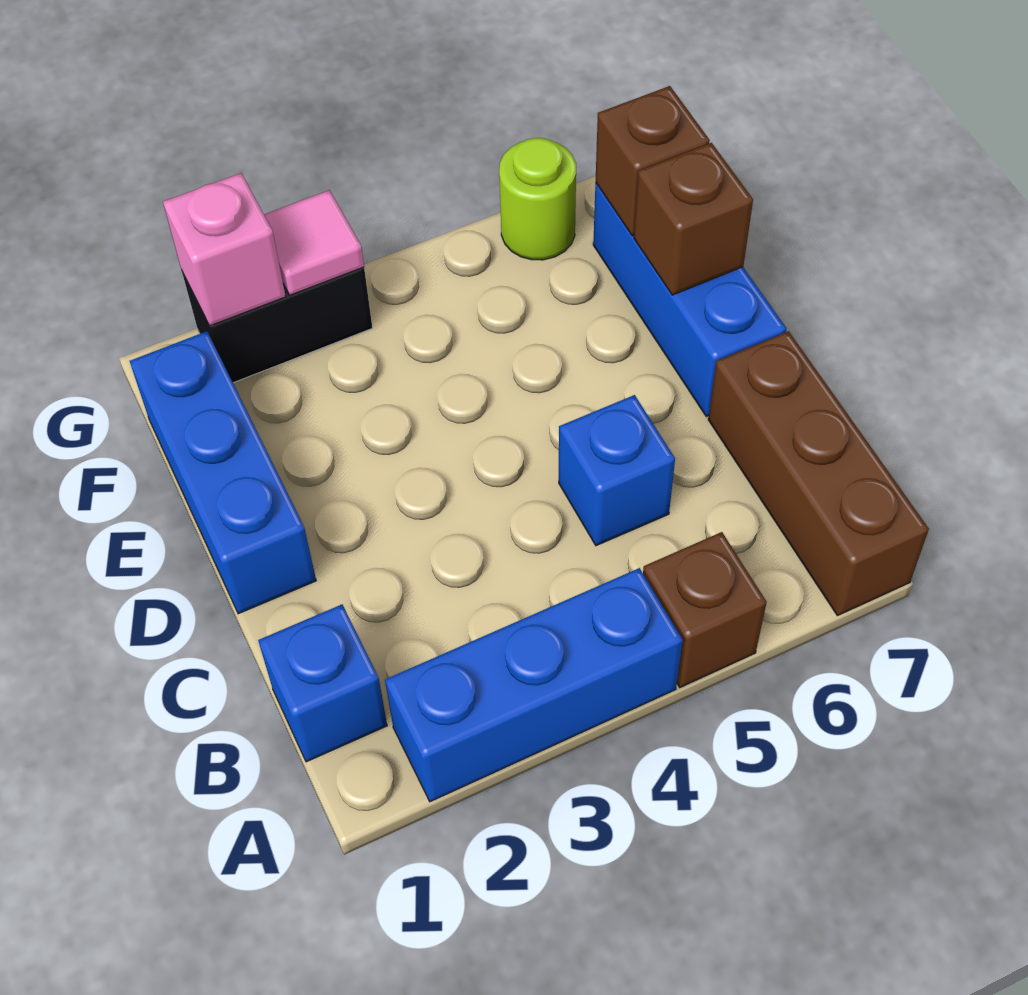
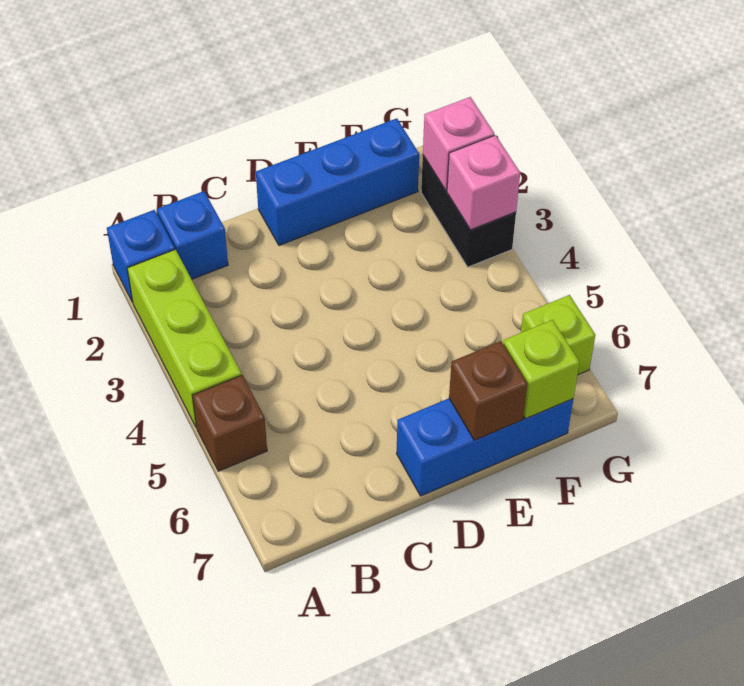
blue 1x3 brick [385,568,683,802] -> lime 1x3 brick [127,250,241,427]
brown 1x3 brick [708,331,929,616] -> none
blue 1x1 brick [559,395,675,546] -> blue 1x1 brick moved to [107,210,175,302]
brown 1x1 brick [596,86,710,236] -> lime 1x1 brick [503,320,580,419]
pink 1x1 tile [264,190,364,295] -> pink 1x1 brick [447,135,520,230]
lime 1x1 round brick [499,138,576,260] -> lime 1x1 brick [521,295,595,375]

